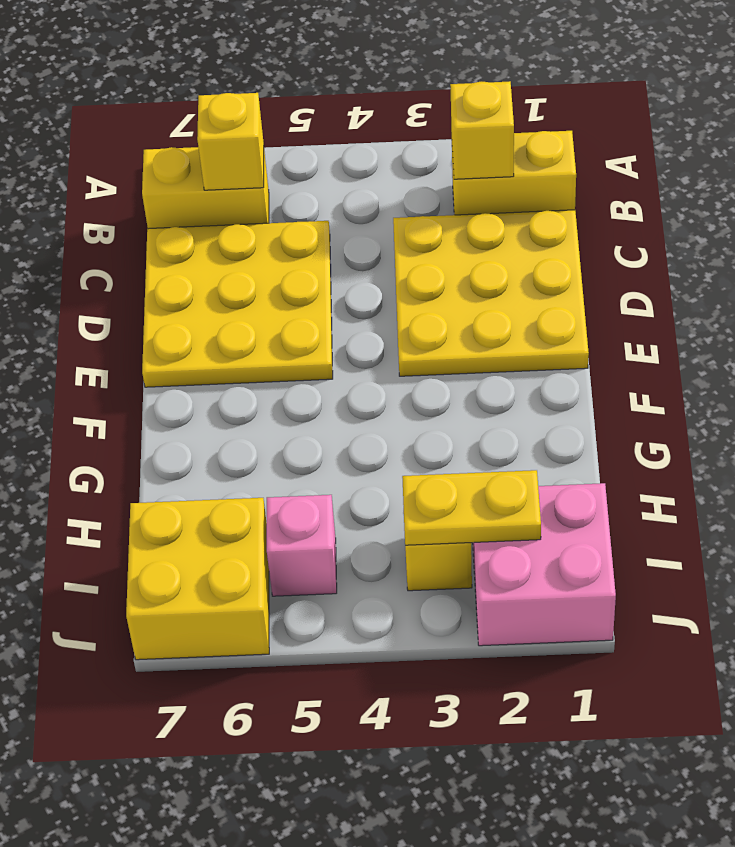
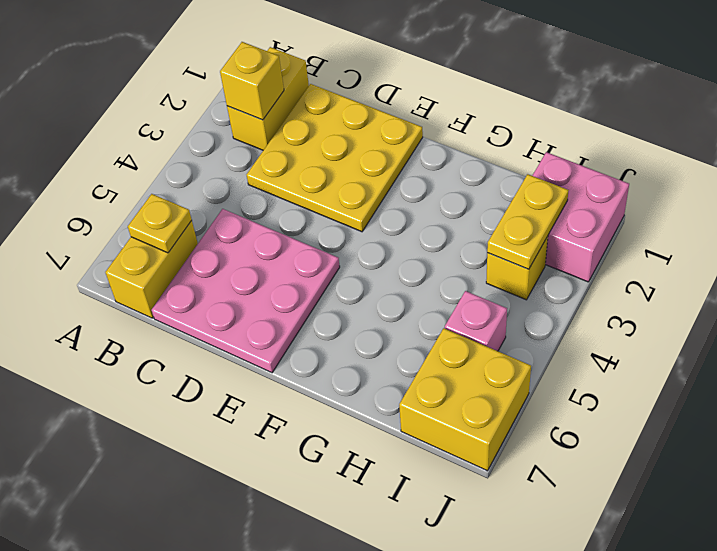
yellow 1x1 brick [197,93,264,190] -> yellow 1x1 plate [128,194,192,253]
yellow 3x3 plate [142,221,333,387] -> pink 3x3 plate [152,209,340,373]

